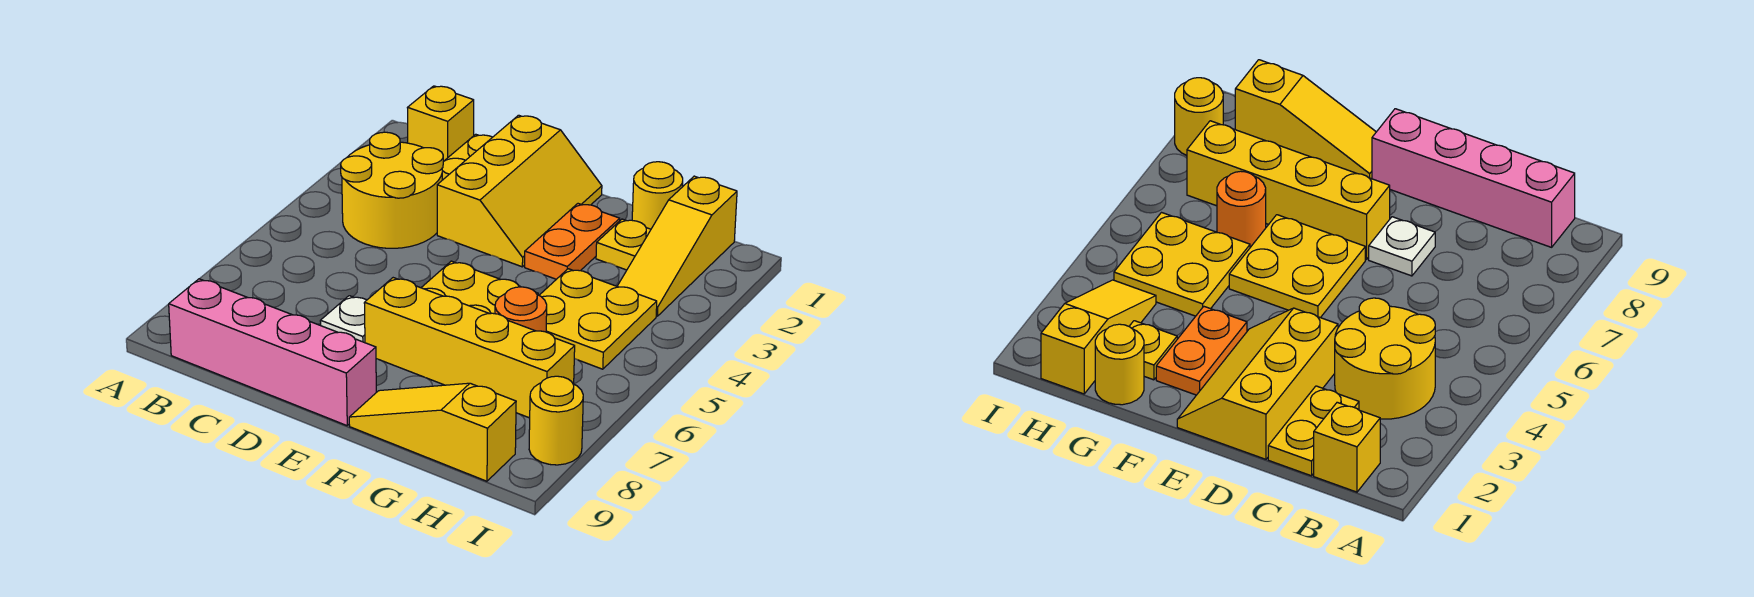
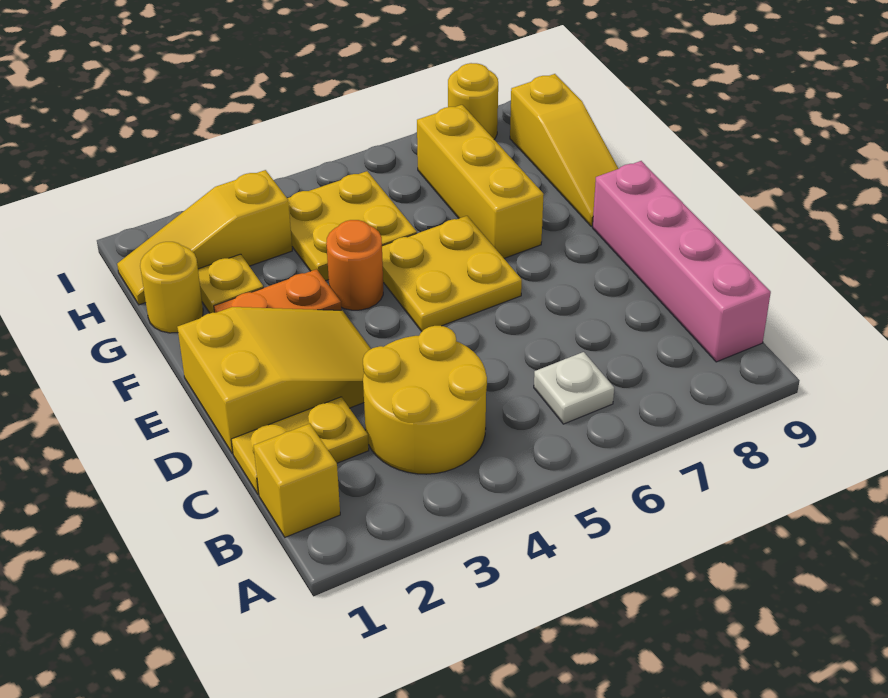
yellow 2x3 slope [437,115,602,267] -> yellow 2x3 slope turned to [177,307,371,453]
white 1x1 plate [320,296,366,343] -> white 1x1 plate moved to [534,352,614,424]
yellow 1x4 brick [364,278,575,418] -> yellow 1x3 brick [417,105,544,258]
orange 1x1 round brick [495,287,547,332] -> orange 1x1 round brick moved to [326,220,383,310]
yellow 1x3 slope [617,176,737,316] -> yellow 1x3 slope turned to [117,170,292,305]

